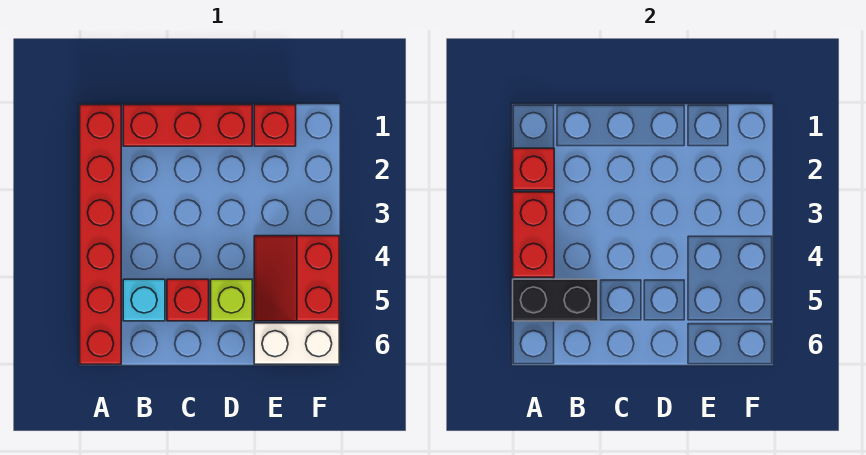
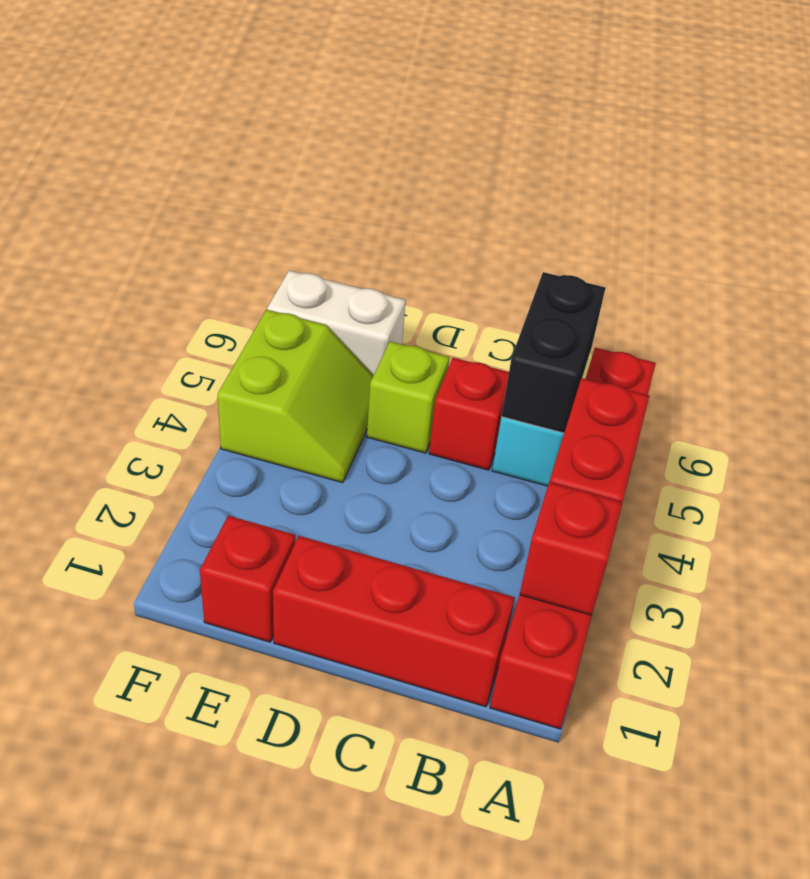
black 1x2 brick [513,279,598,321] -> black 1x2 brick turned to [501,272,605,433]
red 2x2 slope [254,236,339,321] -> lime 2x2 slope [218,310,374,483]

